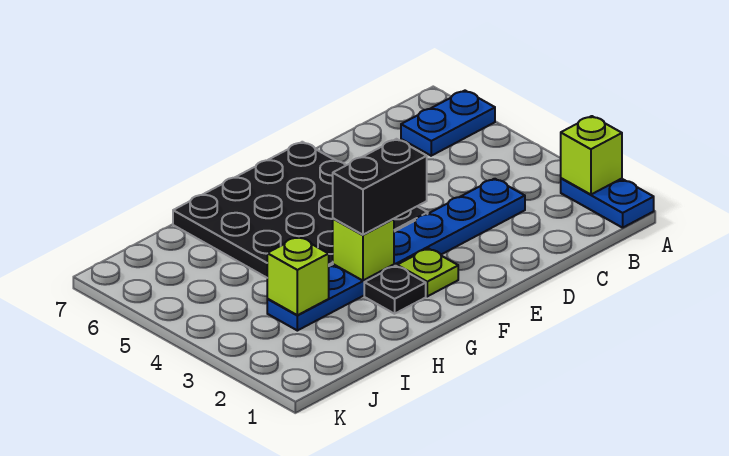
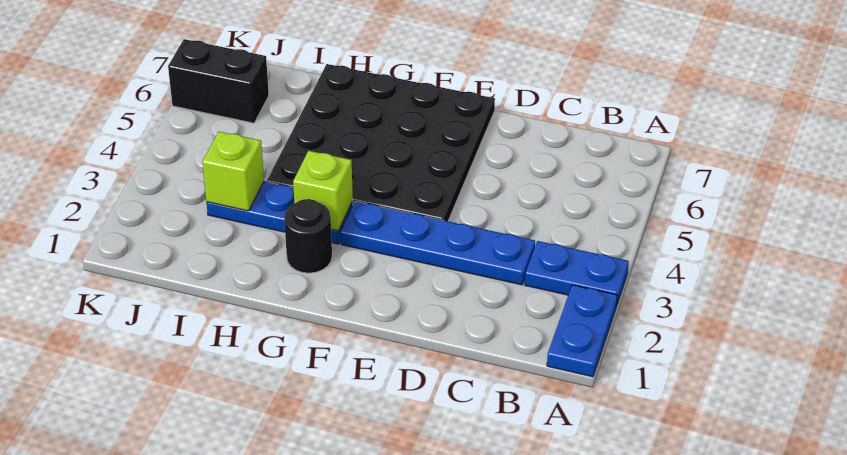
lime 1x1 brick [561,116,622,195] -> none
blue 1x2 plate [401,91,495,156] -> blue 1x2 plate moved to [525,241,629,306]
lime 1x1 plate [397,248,458,296] -> none
black 1x2 brick [333,139,427,235] -> black 1x2 brick moved to [168,39,269,123]
black 1x1 plate [364,266,426,314] -> black 1x1 round brick [284,199,332,273]

